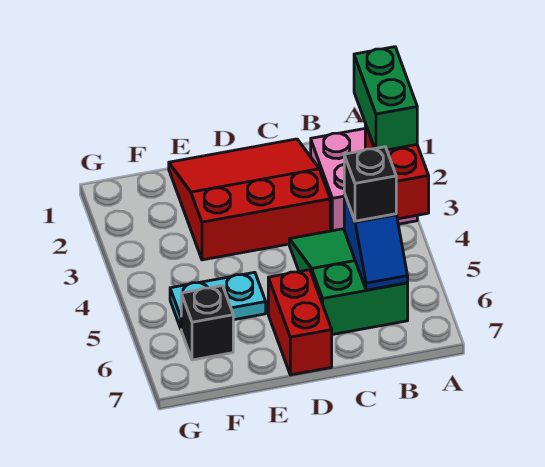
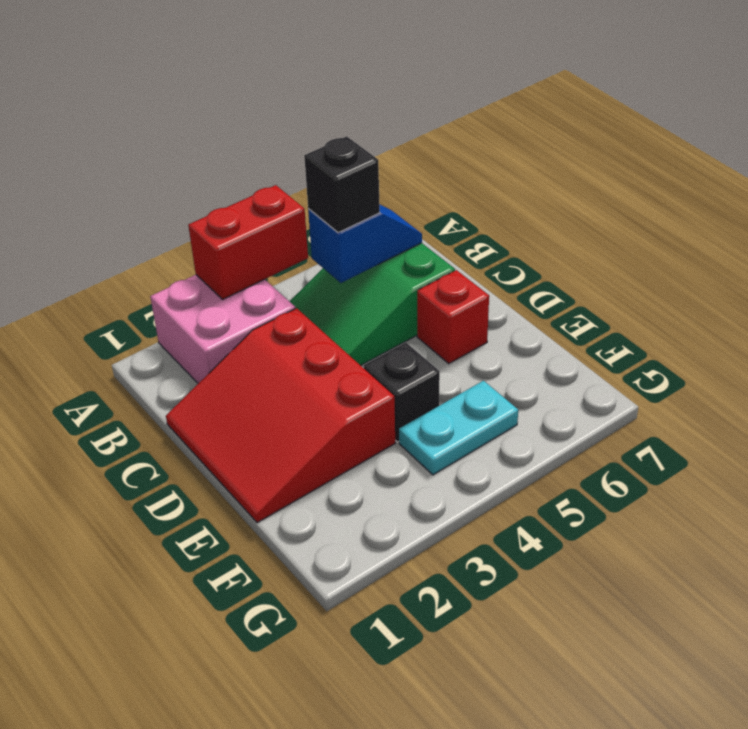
green 1x2 brick [354,47,417,150] -> none
red 1x2 brick [268,270,332,375] -> red 1x1 brick [417,270,489,364]
cyan 1x2 plate [170,272,266,328] -> cyan 1x2 plate turned to [399,381,518,475]
black 1x1 brick [181,286,233,360] -> black 1x1 brick moved to [364,343,440,442]

